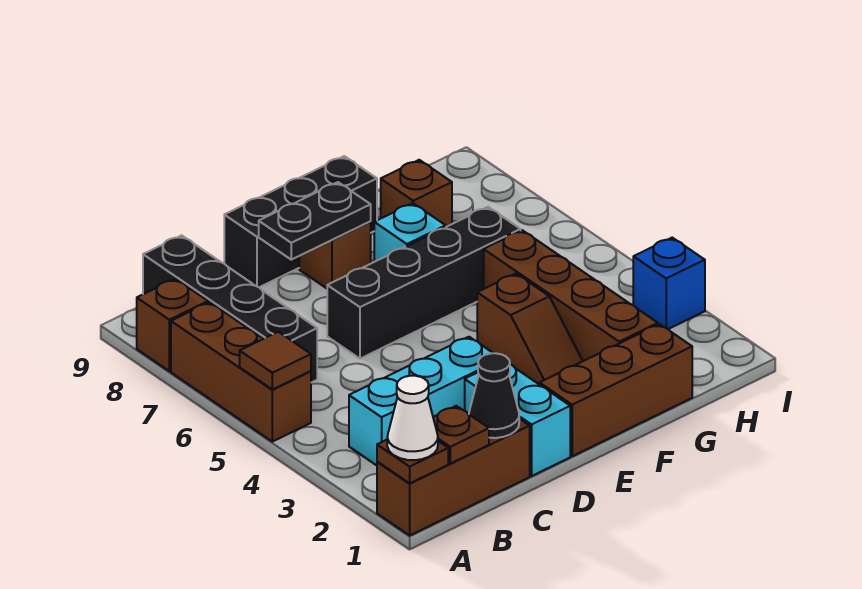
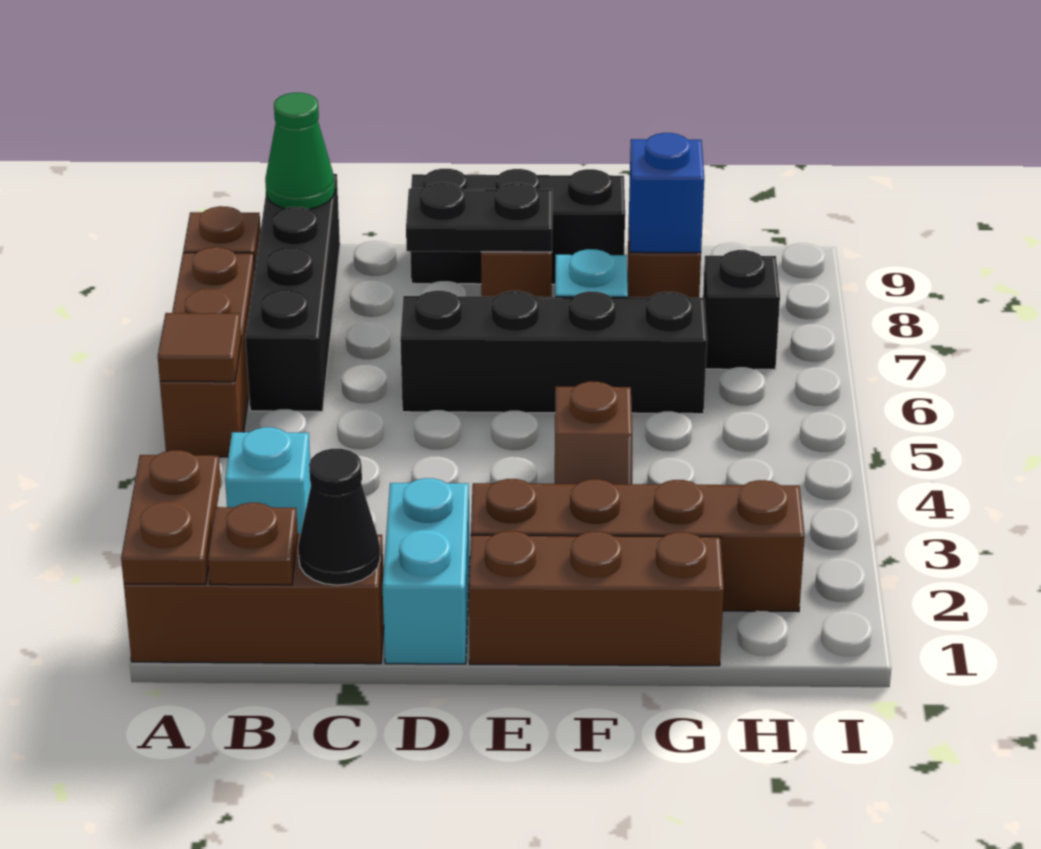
brown 1x1 plate [377,440,448,483] -> brown 1x2 plate [121,450,221,584]
white 1x1 cone [387,376,438,460] -> none
cyan 1x3 brick [349,337,492,465] -> cyan 1x1 brick [225,427,311,534]
none -> green 1x1 cone [265,93,335,209]
brown 1x4 brick [484,230,658,361] -> brown 1x4 brick turned to [471,479,805,612]
none -> black 1x1 brick [703,250,780,369]
blue 1x1 brick [633,238,705,329] -> blue 1x1 brick moved to [629,133,704,253]

